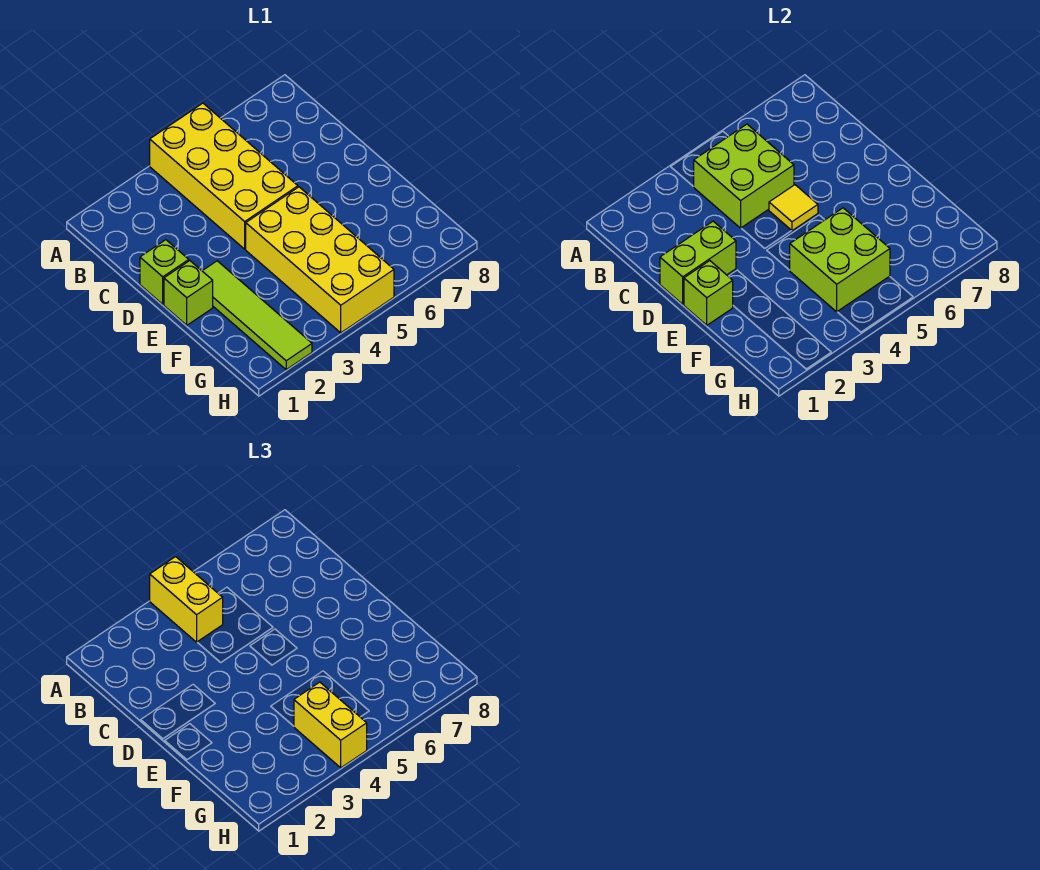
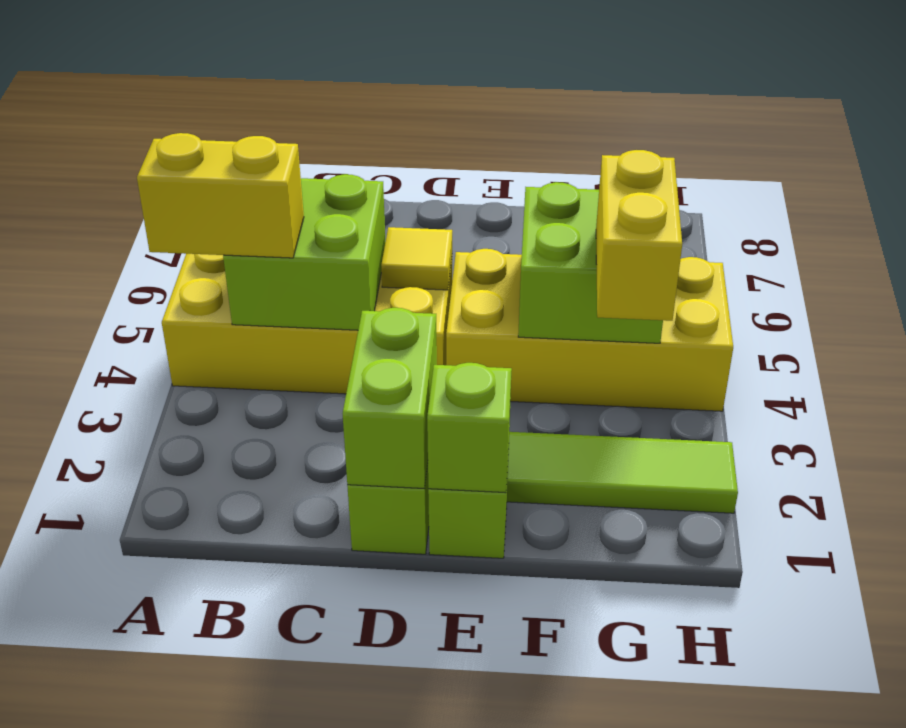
yellow 1x2 brick [294,682,367,768] -> yellow 1x2 brick turned to [596,150,682,321]

